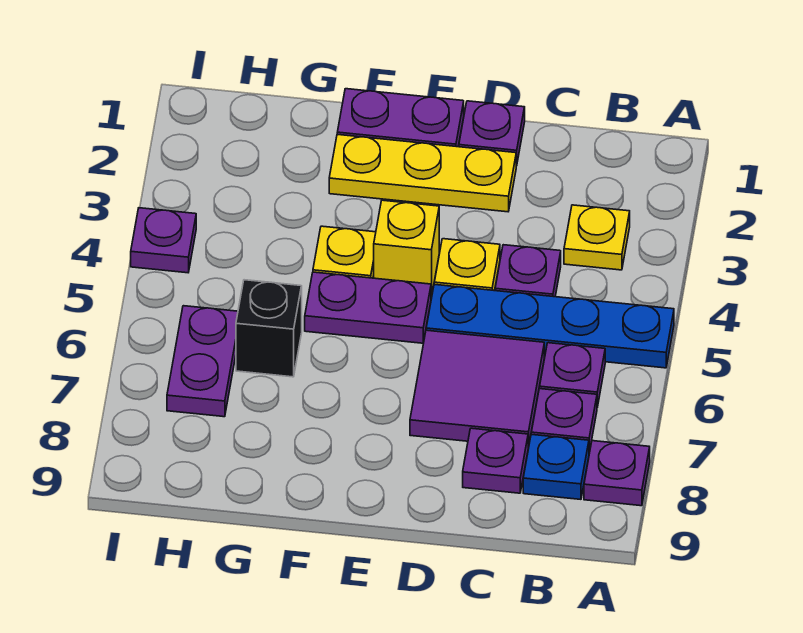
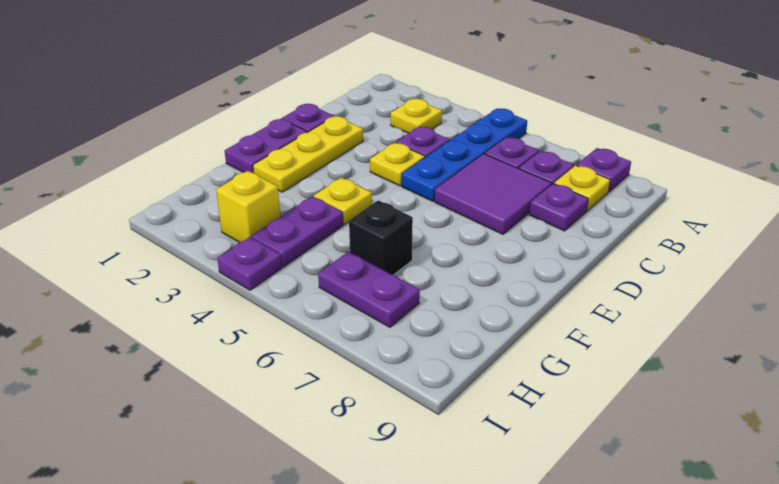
blue 1x1 plate [523,434,589,499] -> yellow 1x1 plate [554,165,610,211]
yellow 1x1 brick [374,200,439,298] -> yellow 1x1 brick moved to [216,171,280,242]
purple 1x2 plate [305,272,431,343] -> purple 1x2 plate moved to [251,196,343,267]

